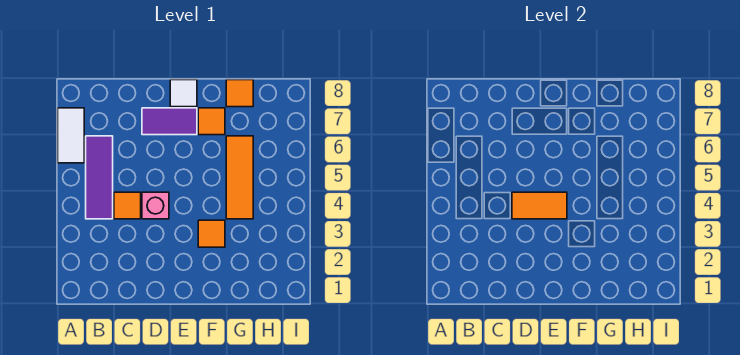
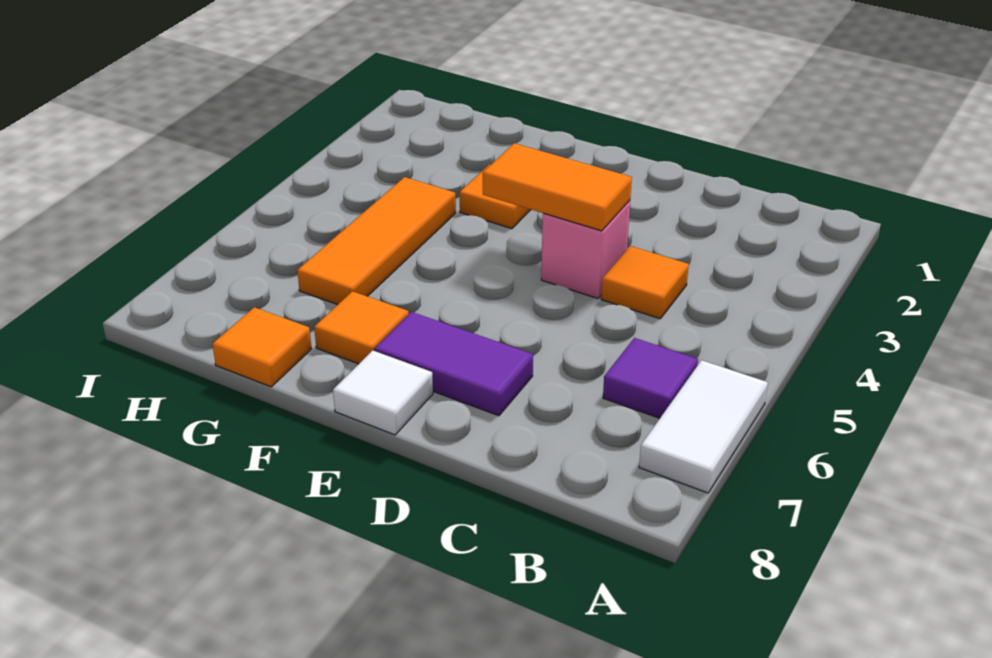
purple 1x3 tile [86,136,113,219] -> purple 1x1 tile [603,338,698,418]

